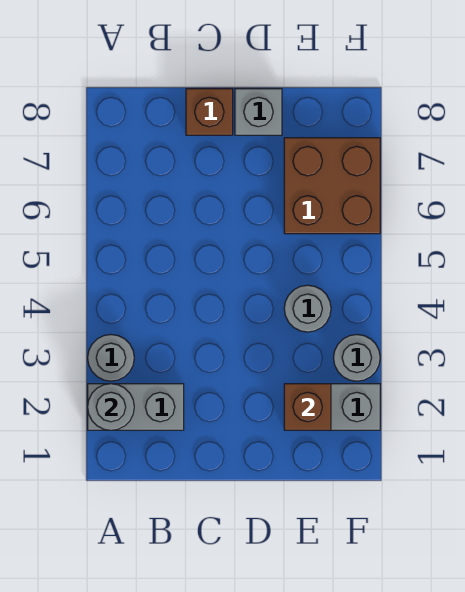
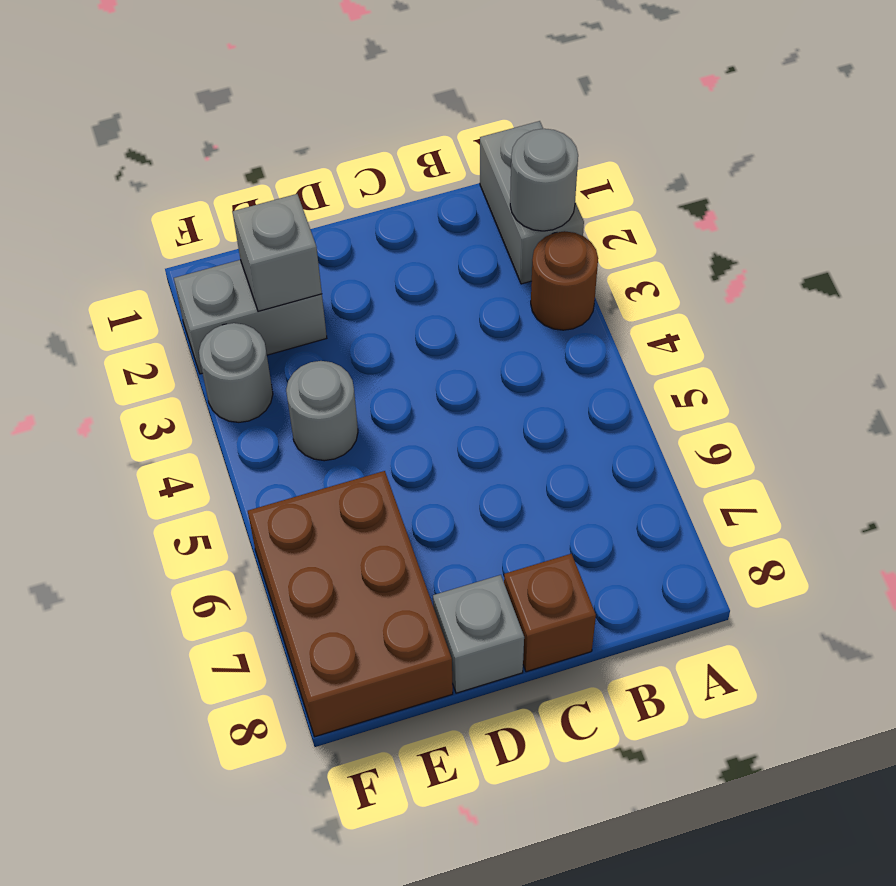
grey 1x2 brick [88,384,184,430] -> grey 1x2 brick turned to [480,121,584,284]
grey 1x1 round brick [88,335,134,381] -> brown 1x1 round brick [531,231,598,330]
brown 1x1 brick [284,384,331,430] -> grey 1x1 brick [232,194,322,311]
brown 2x2 brick [284,138,380,234] -> brown 2x3 brick [248,471,453,737]

